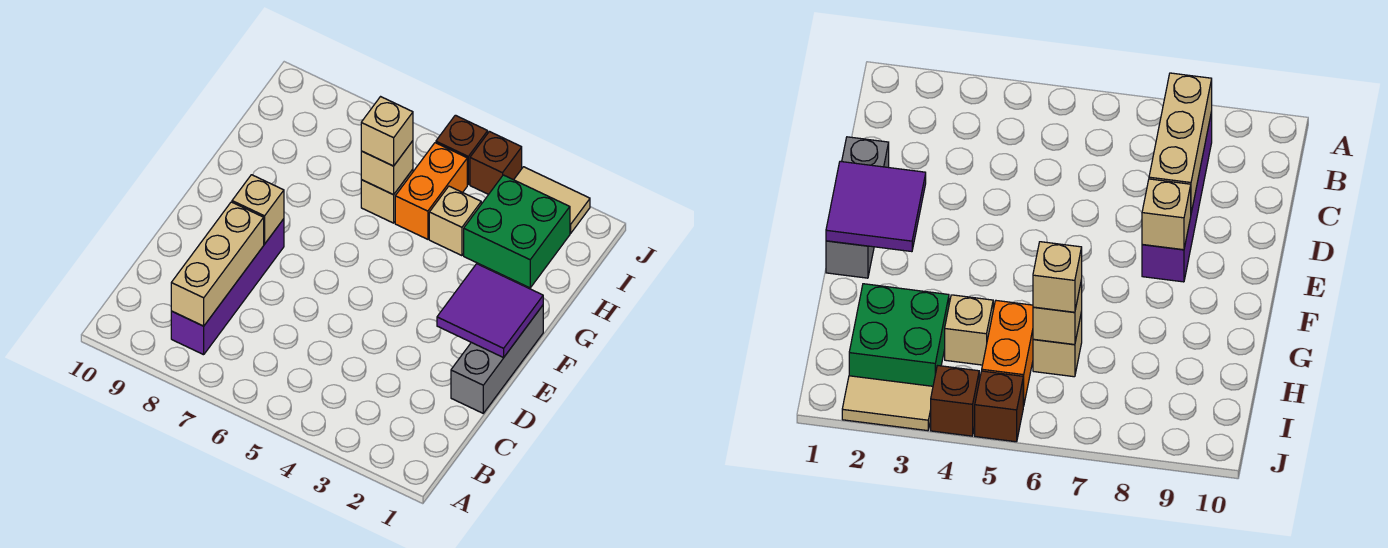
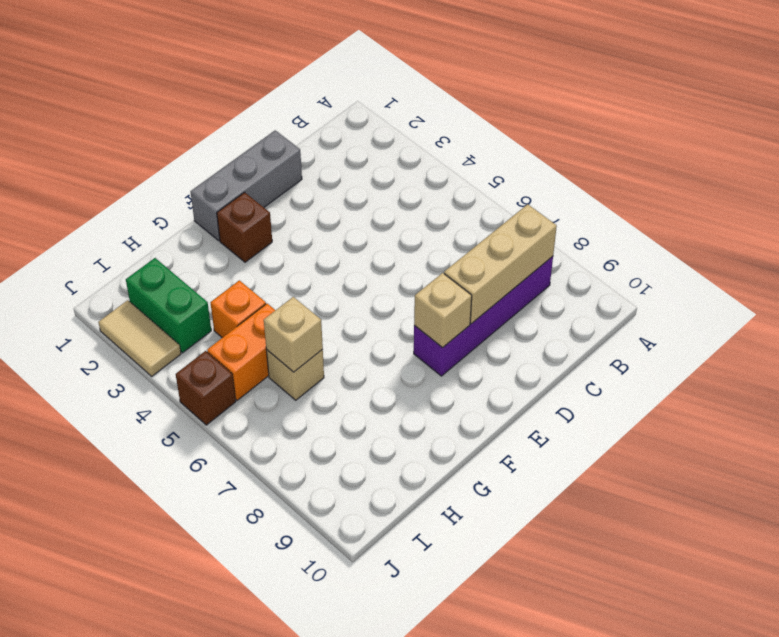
purple 2x2 tile [437,264,543,358] -> none
green 2x2 brick [464,175,570,288] -> green 1x2 brick [126,258,211,353]
tan 1x1 brick [429,186,481,256] -> orange 1x1 brick [211,280,266,338]
tan 1x1 brick [361,97,413,166] -> none
brown 1x1 brick [470,132,522,194] -> brown 1x1 brick moved to [217,192,272,262]

